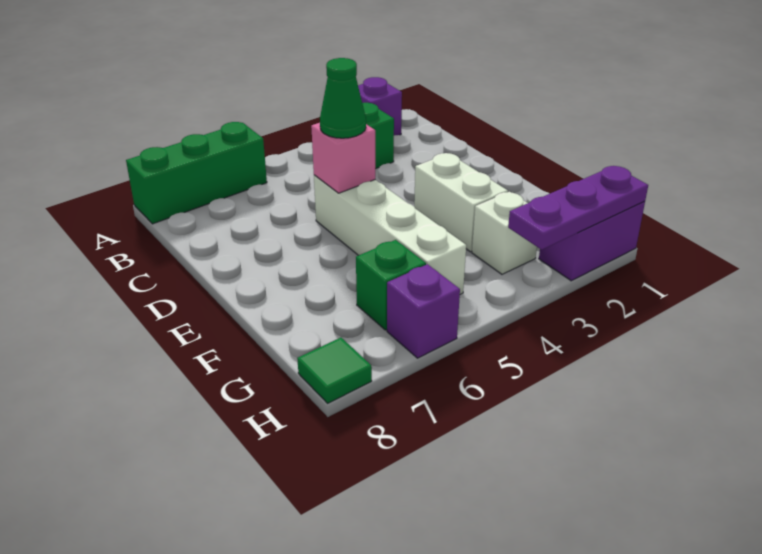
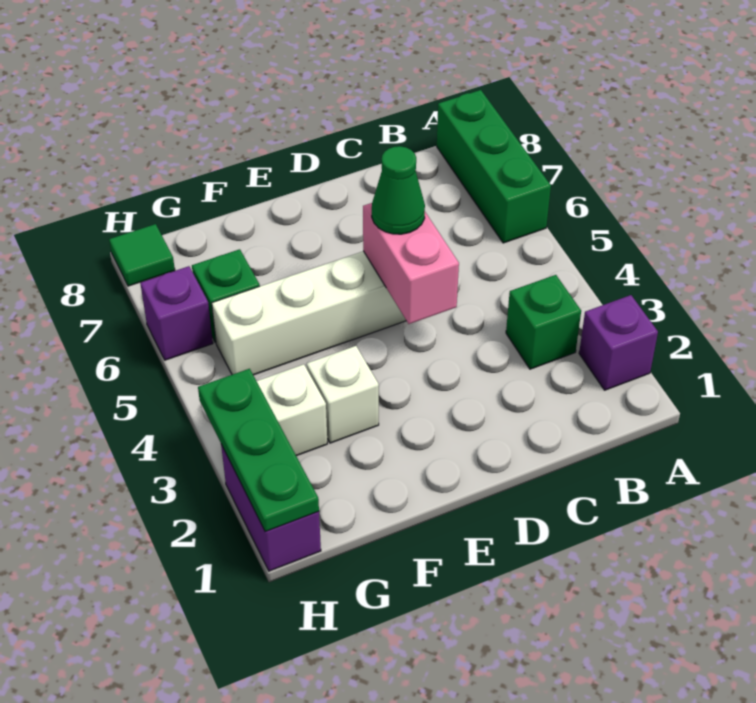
pink 1x1 brick [311,123,375,193] -> pink 1x2 brick [363,203,459,324]
white 1x2 brick [414,153,508,252] -> white 1x1 brick [307,346,379,443]
purple 1x3 plate [508,166,648,250] -> green 1x3 plate [198,369,319,531]

